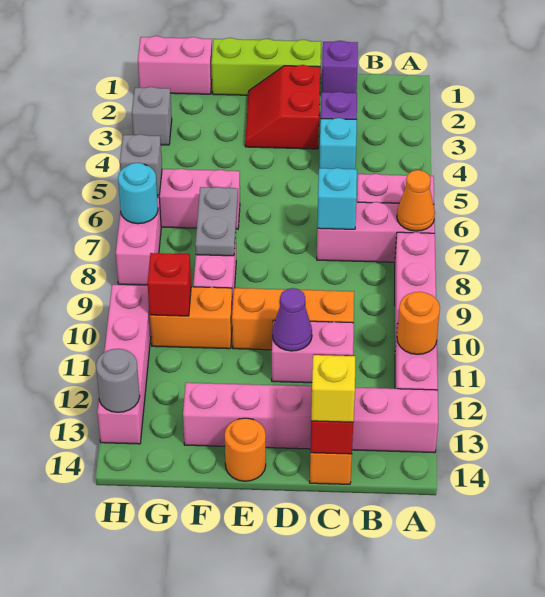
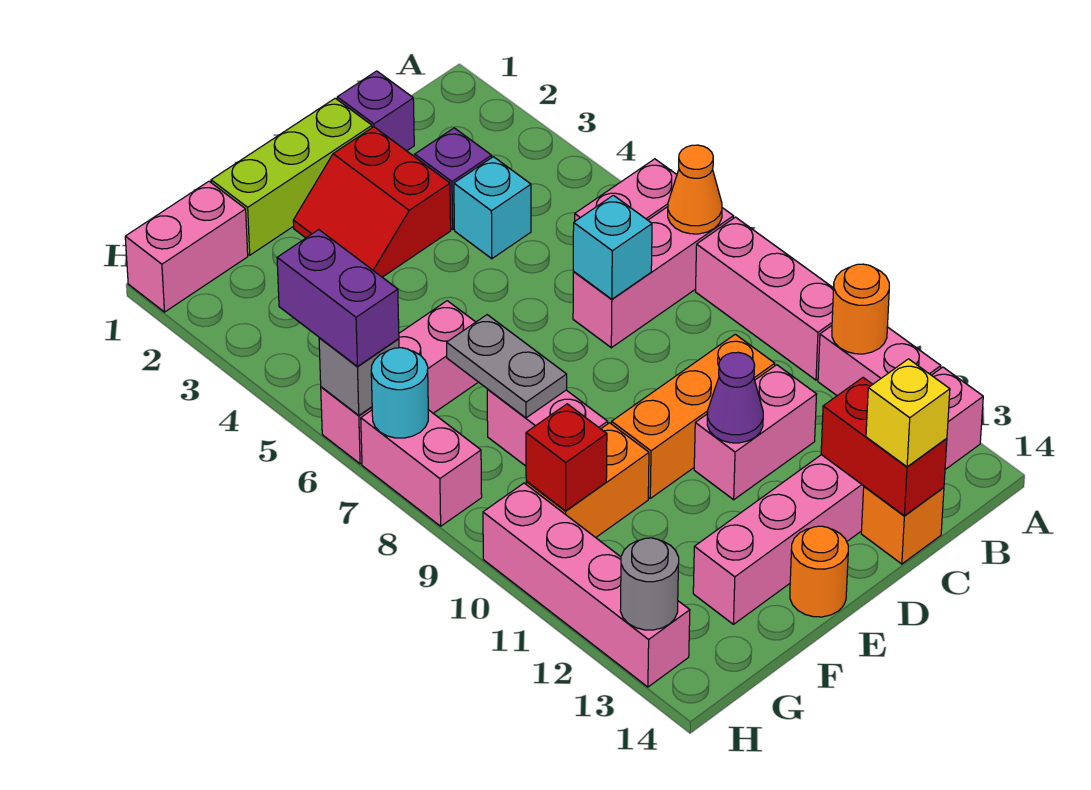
grey 1x1 brick [132,87,172,145] -> none
none -> purple 1x2 brick [277,230,399,366]

